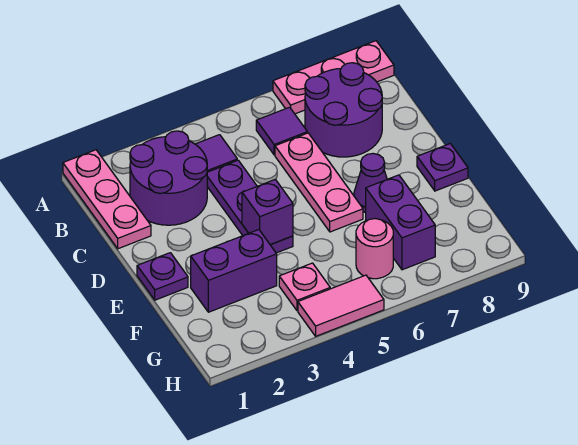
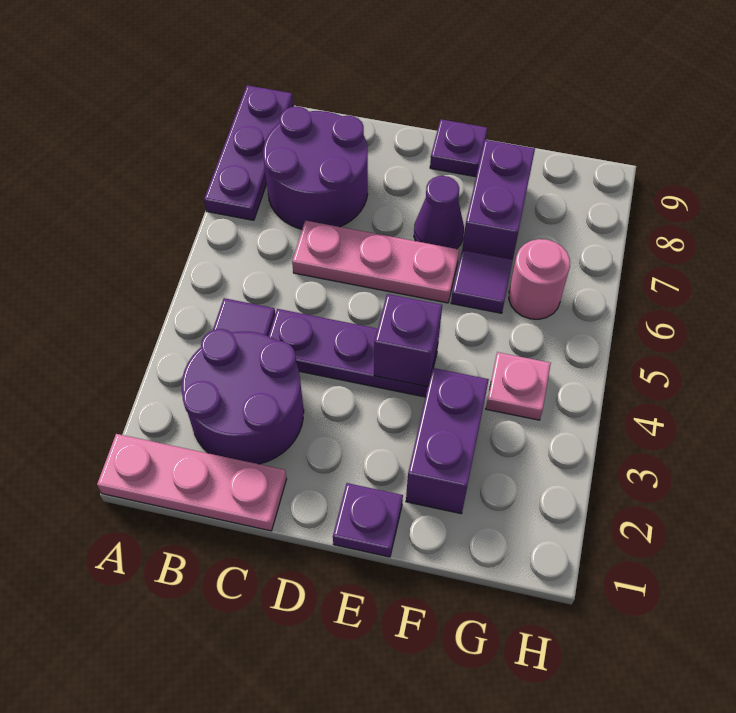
pink 1x3 plate [273,41,394,114] -> purple 1x3 plate [204,85,293,220]
purple 1x1 tile [256,107,307,155] -> purple 1x1 tile moved to [451,250,513,313]
purple 1x2 brick [366,175,435,270] -> purple 1x2 brick turned to [462,140,535,259]
pink 1x2 tile [298,275,384,336] -> none

